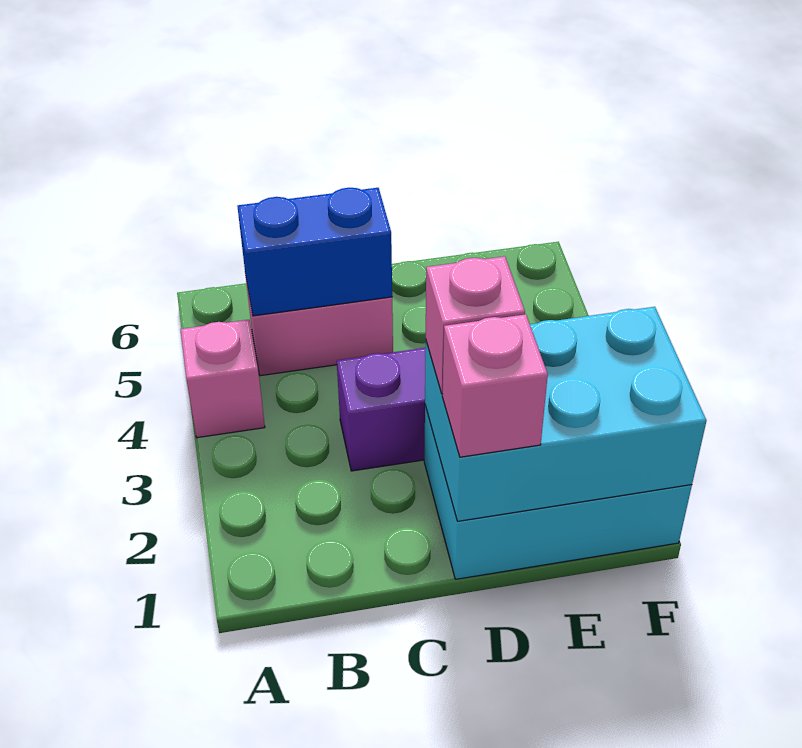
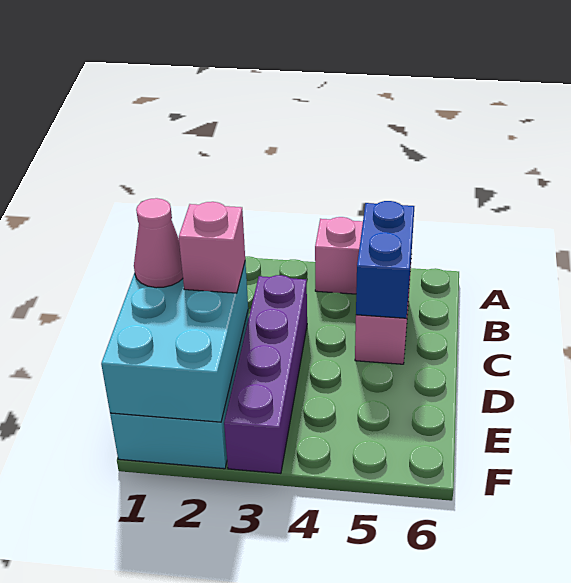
pink 1x1 brick [442,314,548,457] -> pink 1x1 cone [134,198,183,288]

